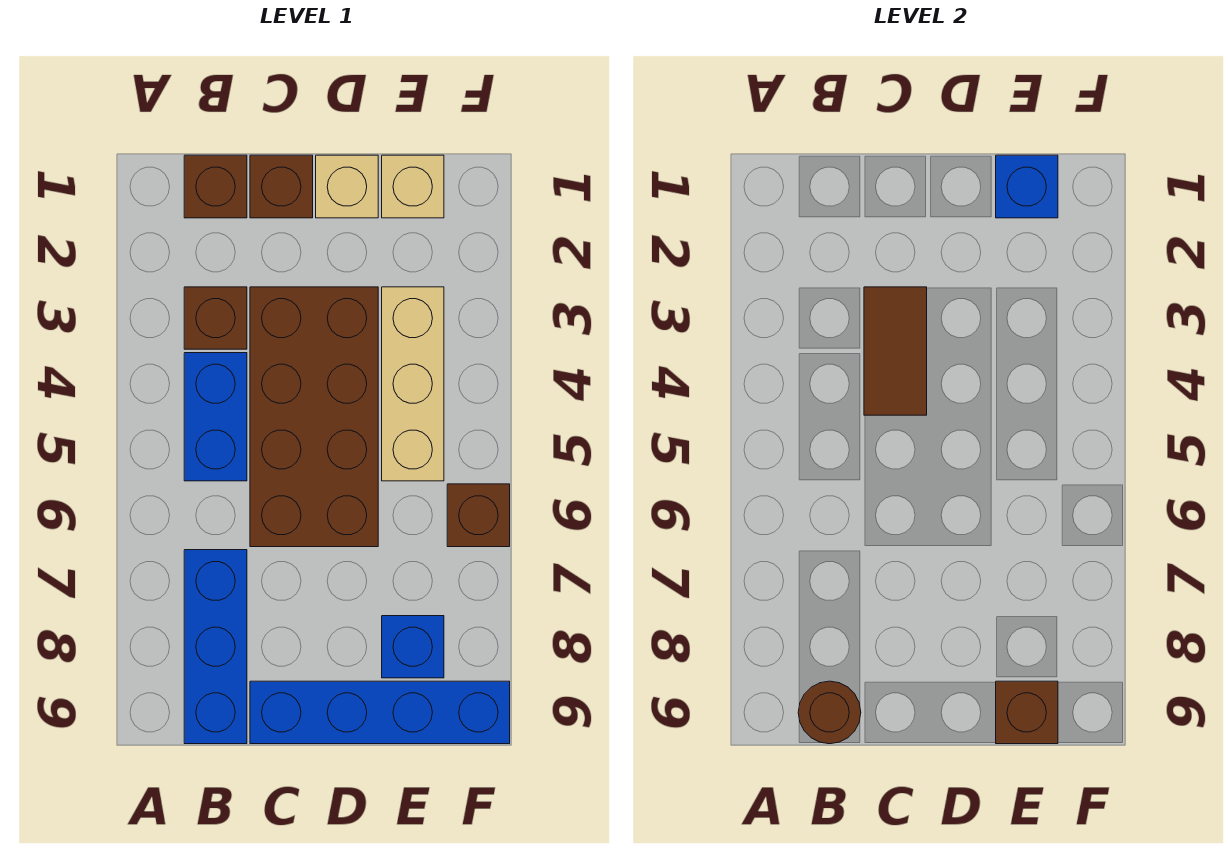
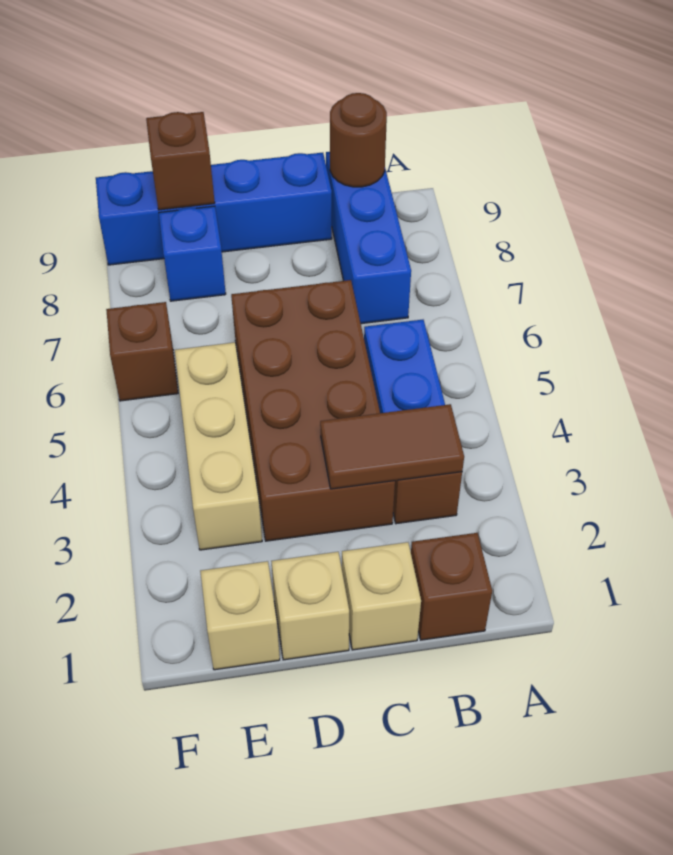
brown 1x1 brick [250,155,313,218] -> tan 1x1 brick [342,542,421,650]
brown 1x2 tile [864,287,927,415] -> brown 1x2 tile turned to [320,404,464,489]
blue 1x1 brick [996,155,1058,218] -> none

